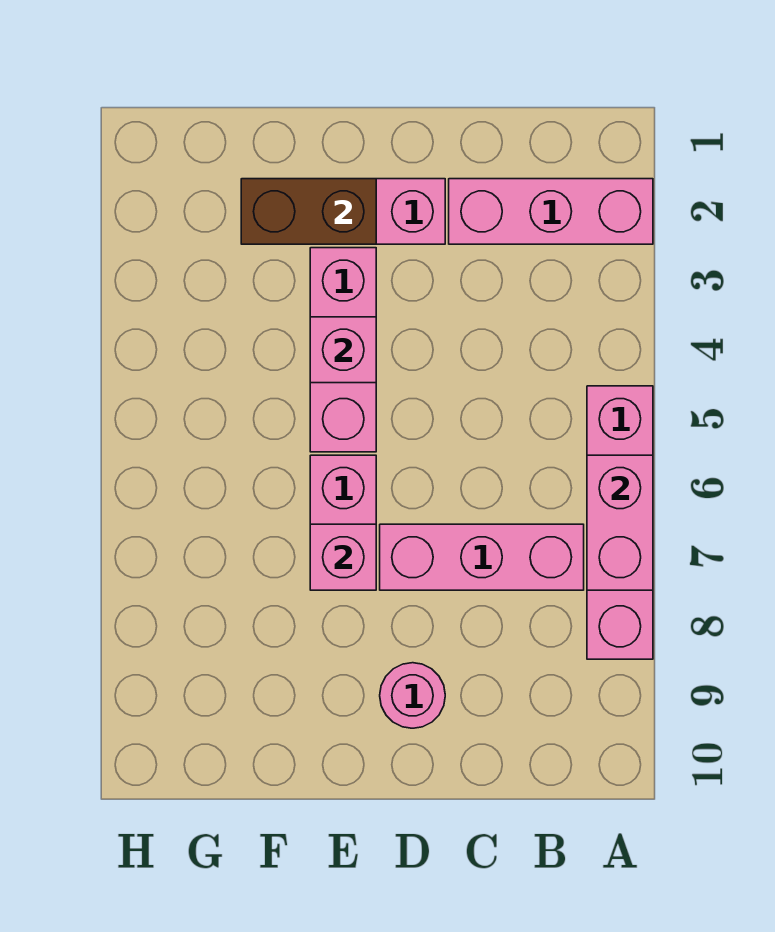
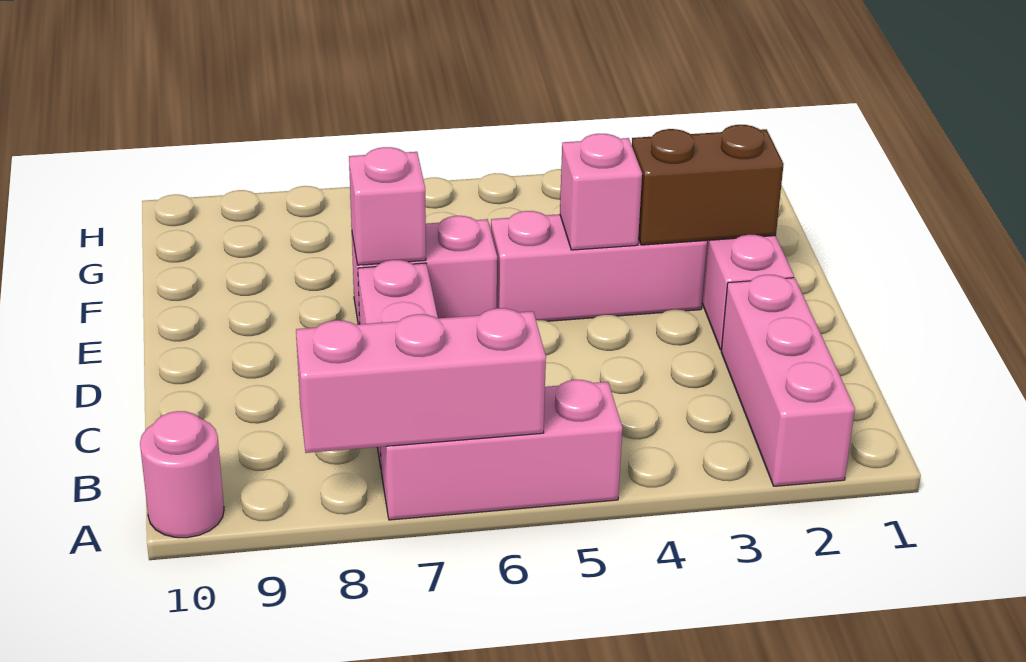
pink 1x4 brick [587,386,653,659] -> pink 1x3 brick [381,380,622,520]
pink 1x2 brick [587,455,653,590] -> pink 1x3 brick [296,308,546,453]
pink 1x1 round brick [380,663,445,728] -> pink 1x1 round brick moved to [140,411,224,538]
brown 1x2 brick [241,179,376,244] -> brown 1x2 brick turned to [632,125,784,245]

